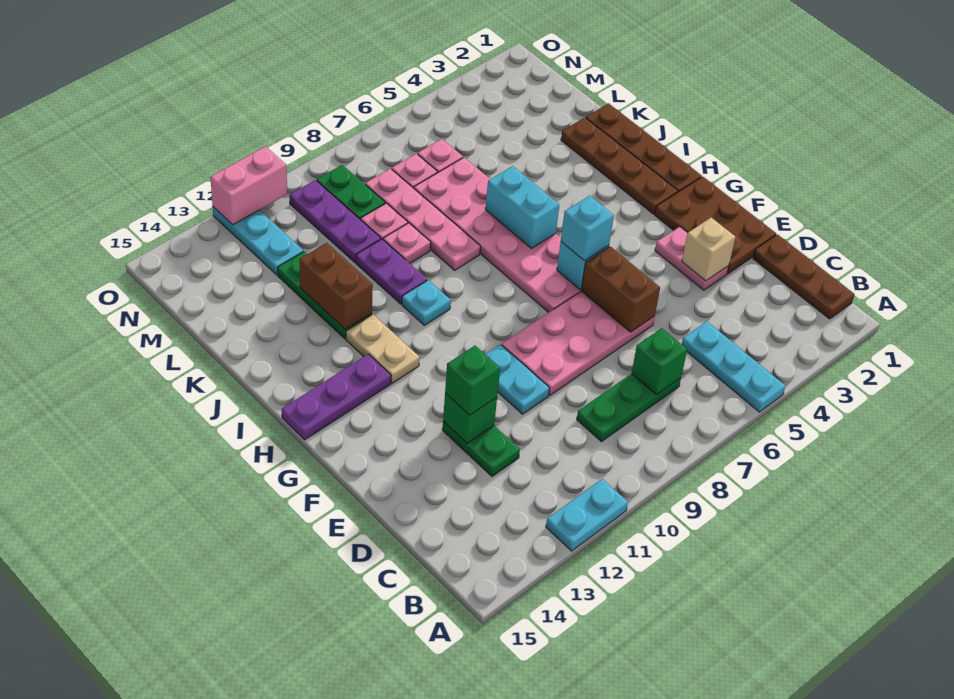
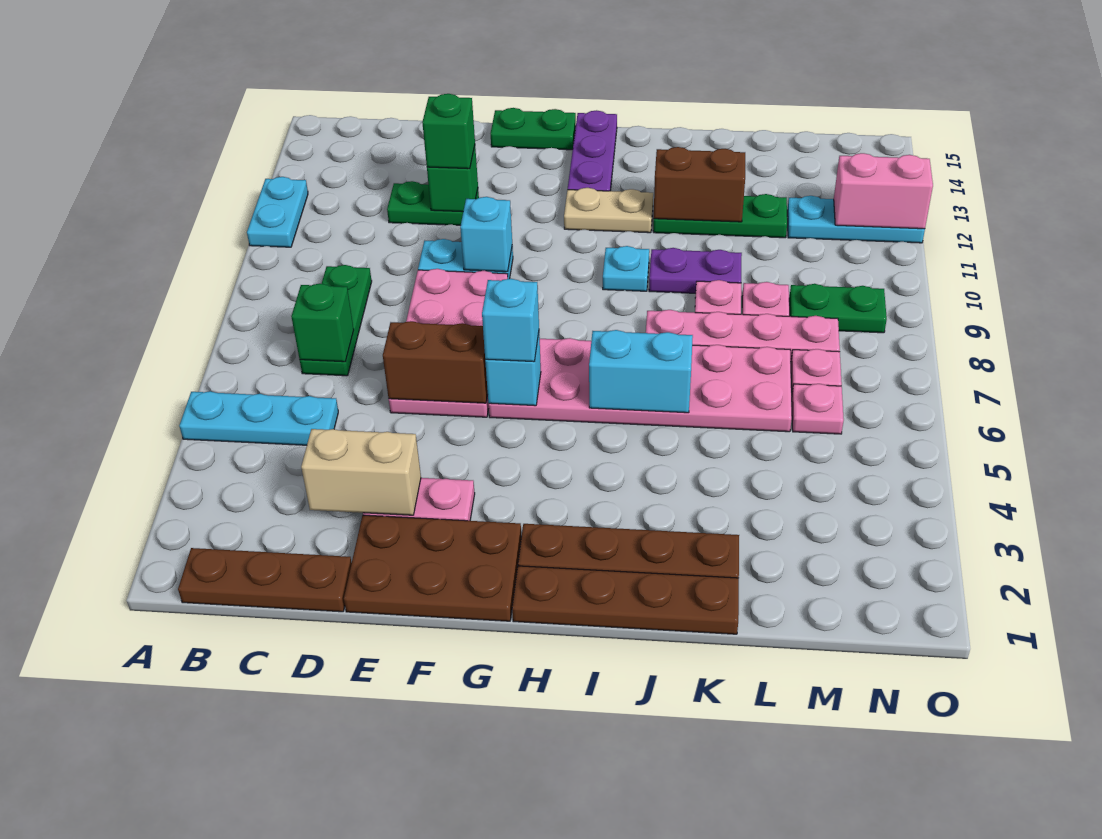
tan 1x1 brick [682,218,735,281] -> tan 1x2 brick [301,429,421,515]
none -> cyan 1x1 brick [460,197,512,272]
none -> green 1x2 plate [491,108,576,150]
purple 1x3 plate [290,180,381,262] -> none
pink 1x2 brick [211,146,287,225] -> pink 1x2 brick turned to [834,153,933,229]

